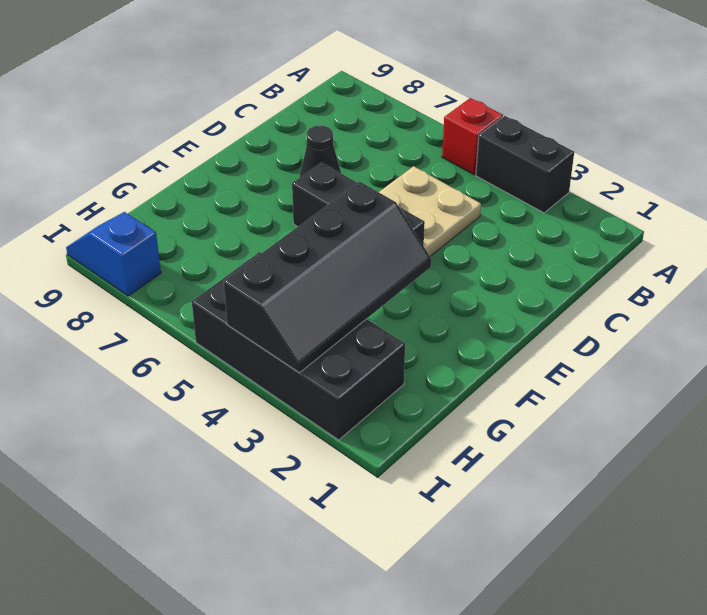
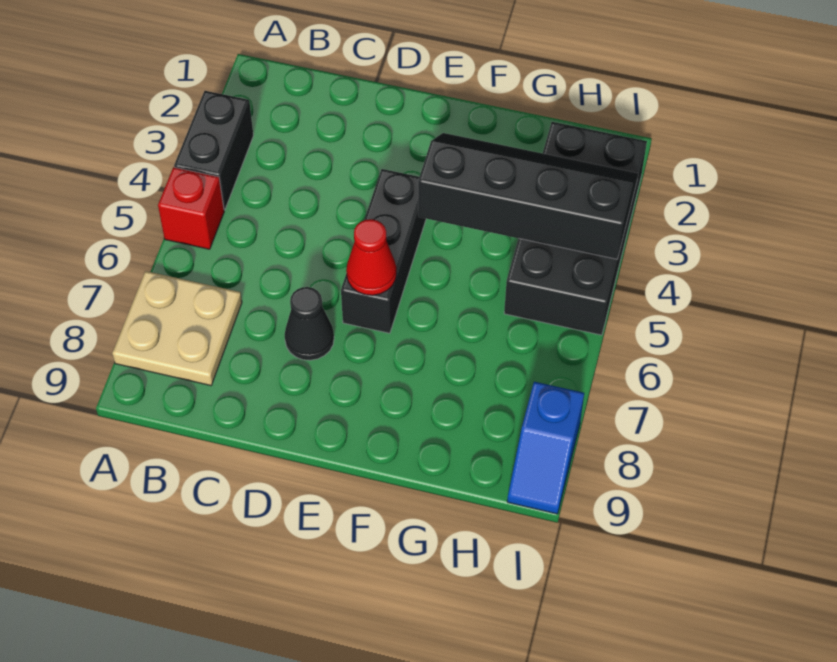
tan 2x2 plate [379,166,481,256] -> tan 2x2 plate moved to [112,271,242,386]
none -> red 1x1 cone [346,219,396,295]

